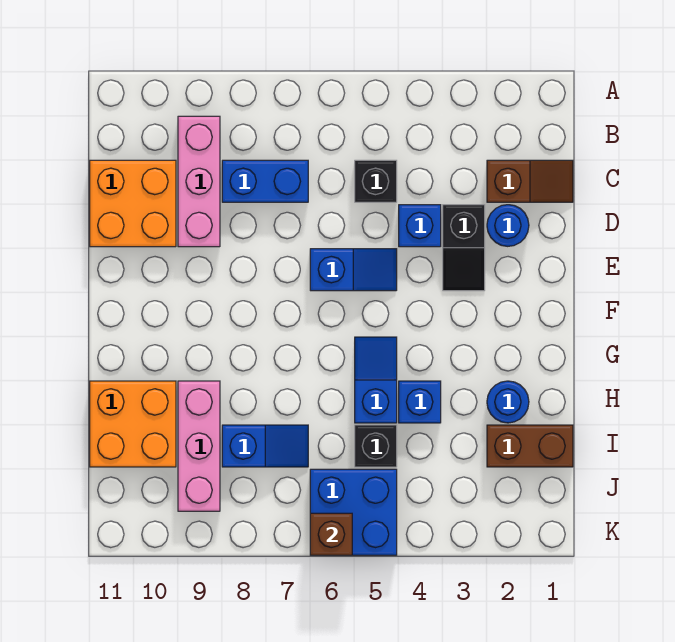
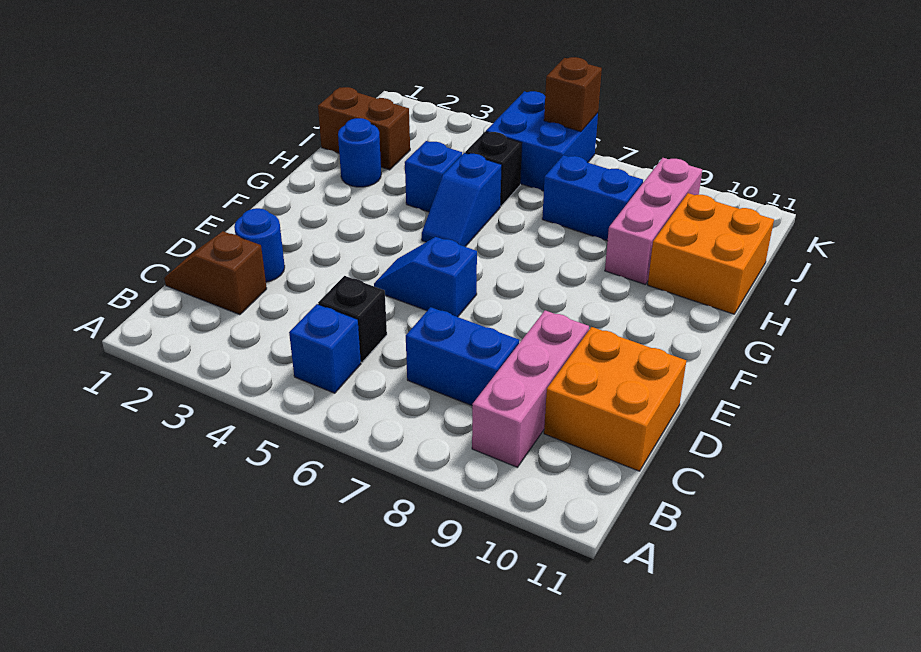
black 1x2 slope [443,205,485,291] -> none
blue 1x1 brick [399,205,441,247] -> blue 1x1 brick moved to [289,304,361,393]
blue 1x2 slope [222,425,308,467] -> blue 1x2 brick [542,155,643,241]

